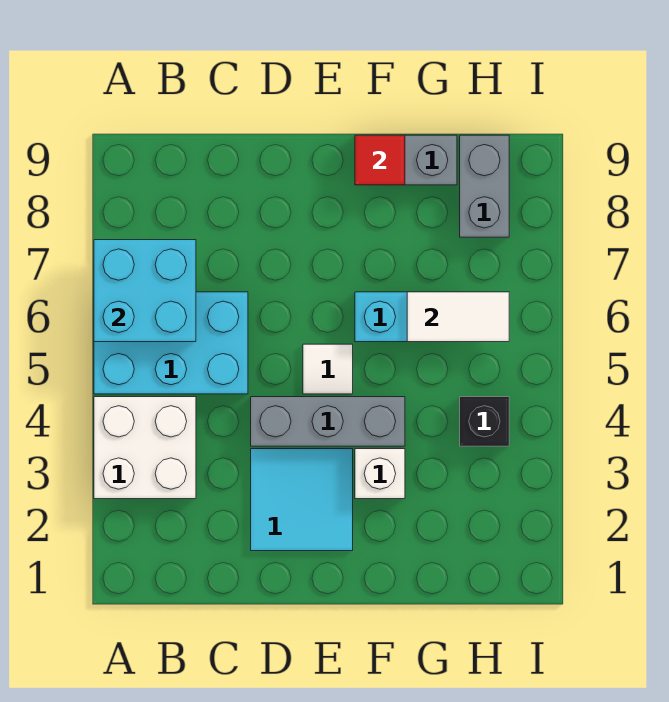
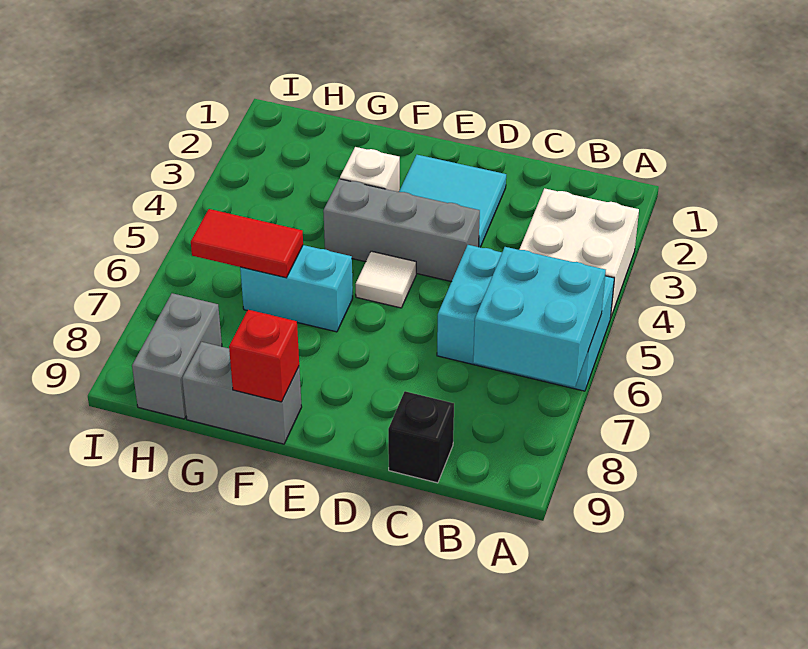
red 1x1 tile [355,135,405,185] -> red 1x1 brick [229,310,299,402]
white 1x2 tile [407,292,509,342] -> red 1x2 tile [191,209,303,278]
black 1x1 brick [460,397,509,446] -> black 1x1 brick moved to [388,391,454,483]

